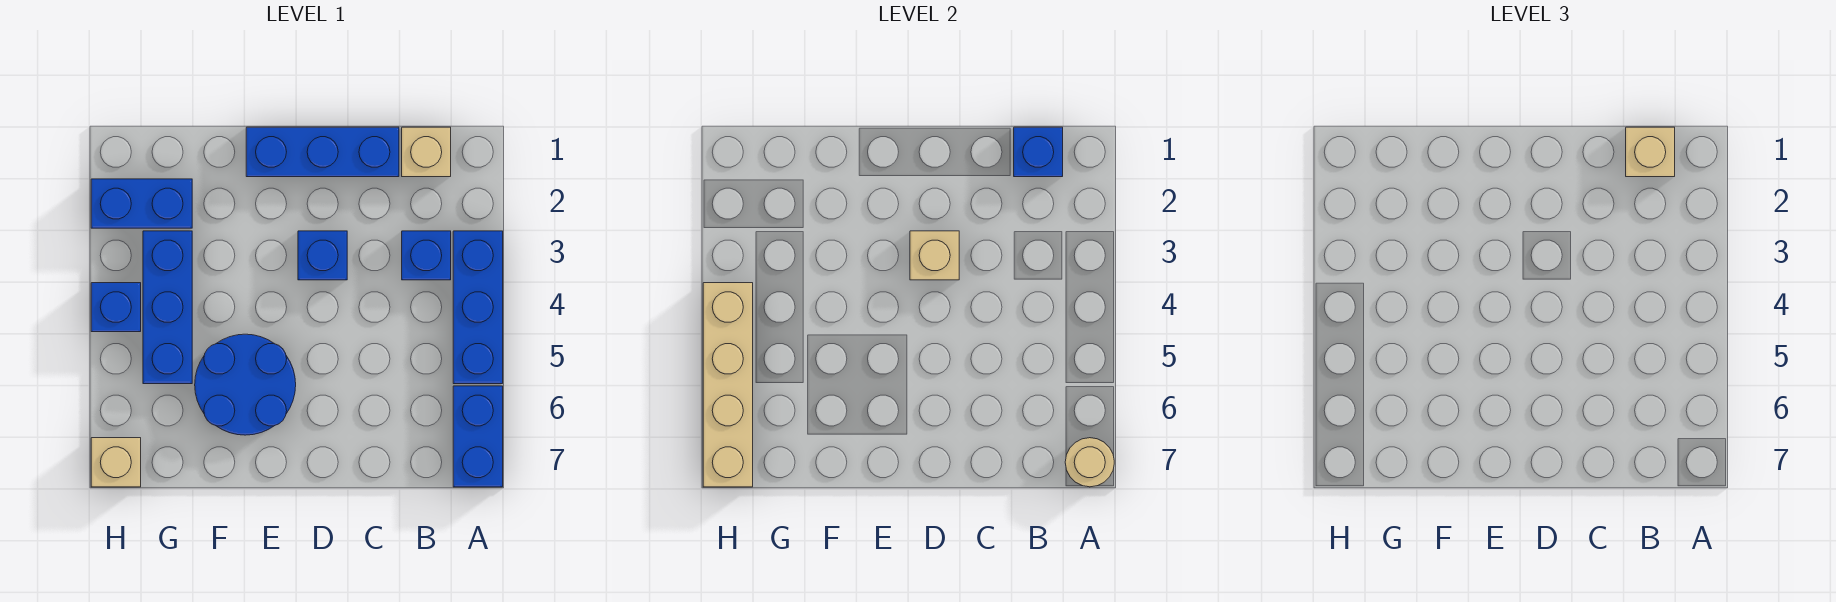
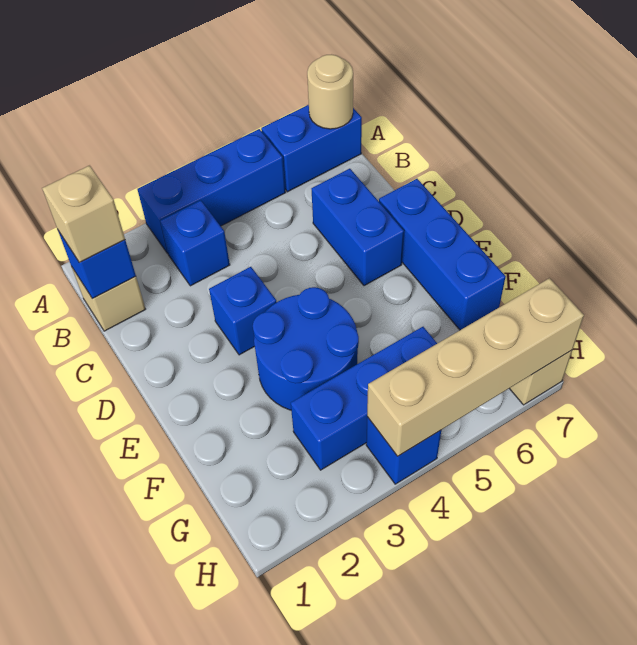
blue 1x3 brick [246,127,399,177] -> blue 1x3 brick moved to [379,179,506,330]
tan 1x1 brick [910,231,959,280] -> none
blue 2x2 round brick [195,334,296,435] -> blue 2x2 round brick moved to [253,287,359,410]
blue 1x2 brick [91,179,192,228] -> blue 1x2 brick moved to [312,169,404,286]

